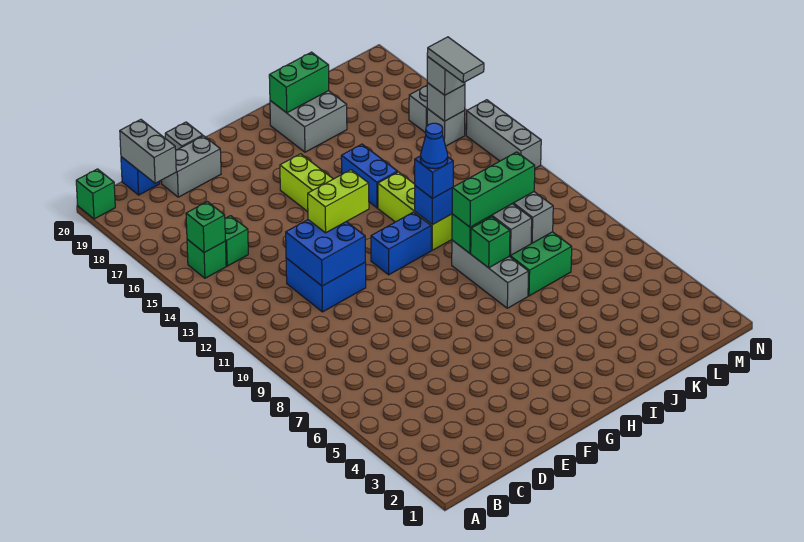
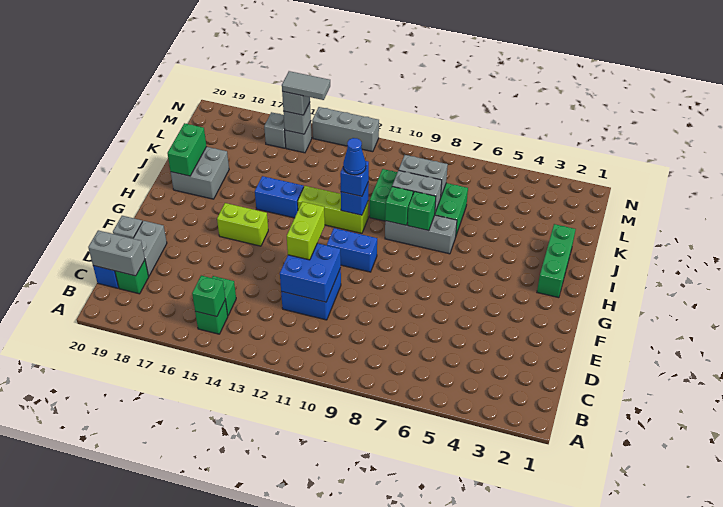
green 1x1 brick [76,169,115,219] -> green 1x1 brick moved to [115,260,149,294]
blue 1x2 brick [371,212,431,275] -> blue 1x2 brick turned to [327,228,377,272]
green 1x3 brick [452,152,535,227] -> green 1x3 brick moved to [537,224,576,298]

